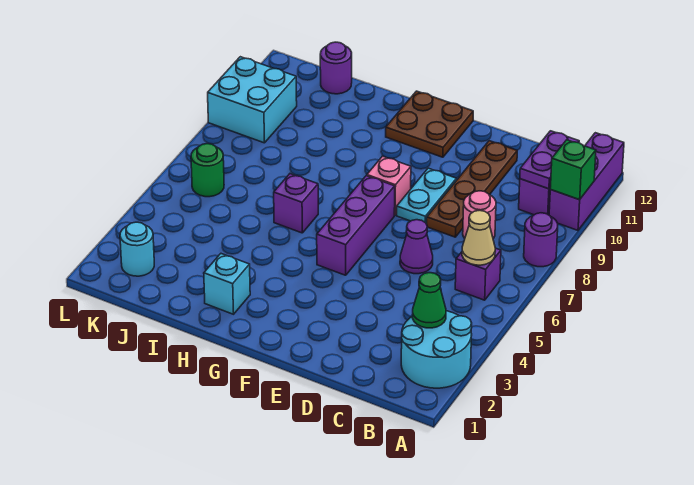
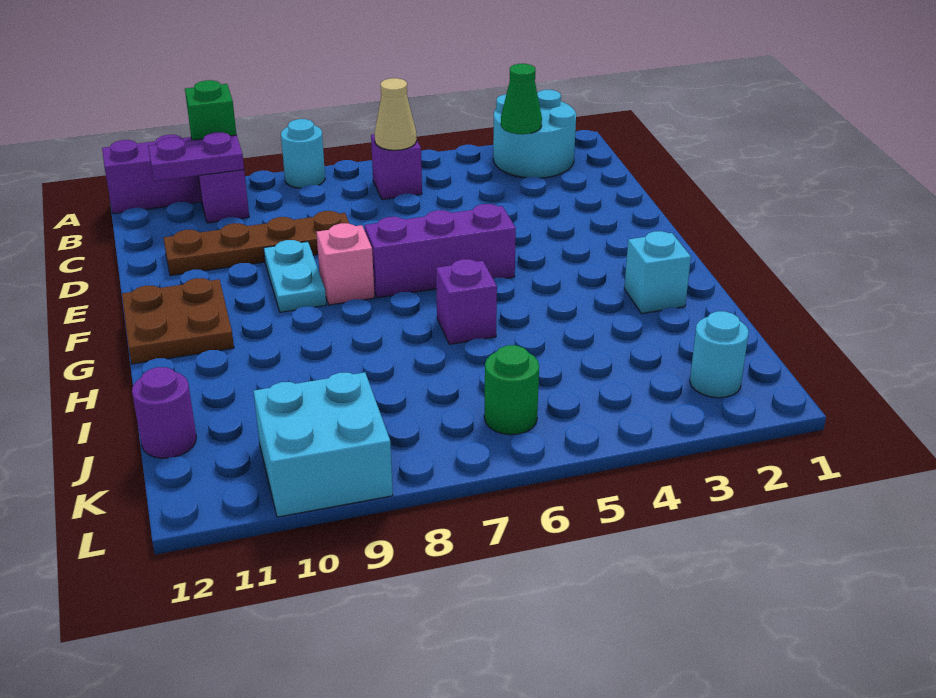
purple 1x1 round brick [524,213,558,267] -> cyan 1x1 round brick [281,119,325,188]
pink 1x1 round brick [463,191,496,239] -> none
purple 1x1 cone [400,220,433,274] -> none
cyan 1x2 plate [397,168,456,224] -> cyan 1x2 plate turned to [264,240,326,312]

